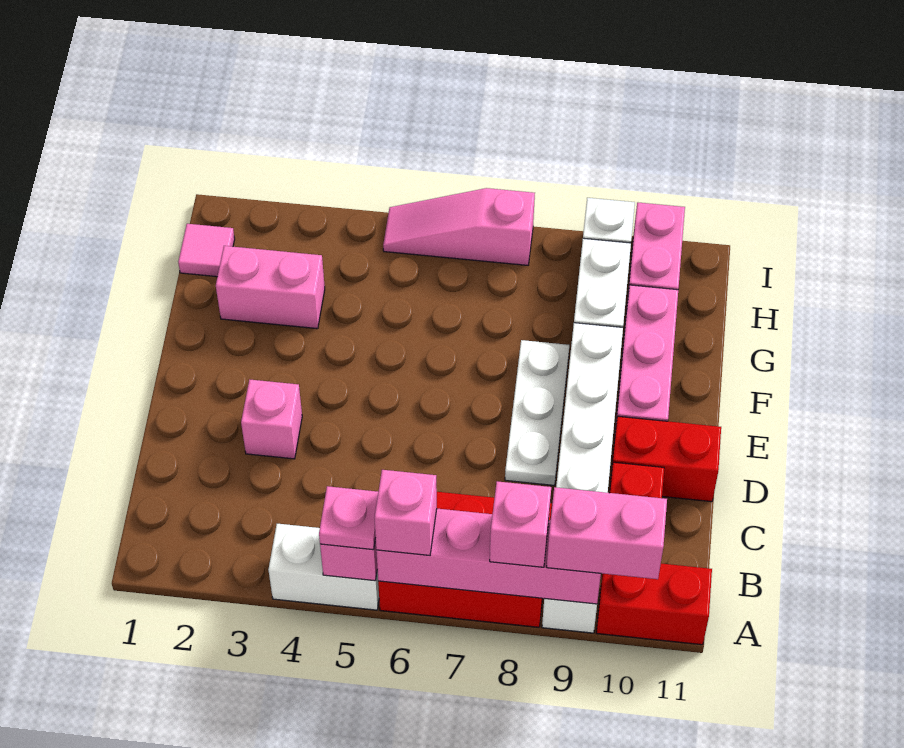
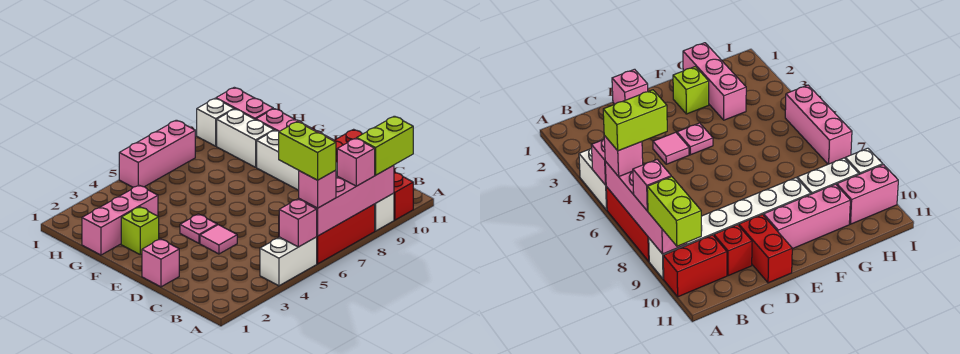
pink 1x1 plate [319,486,378,550] -> pink 1x1 plate moved to [180,214,217,243]
none -> lime 1x2 brick [279,122,336,180]
pink 1x2 brick [547,487,667,579] -> lime 1x2 brick [357,116,413,175]
red 1x2 brick [596,564,712,645] -> red 1x2 brick turned to [394,172,413,220]
pink 1x1 brick [241,379,302,459] -> pink 1x1 brick moved to [142,239,179,287]
white 1x3 plate [505,340,569,485] -> none
none -> lime 1x1 brick [121,207,159,255]
pink 1x2 brick [216,246,325,329] -> pink 1x3 brick [82,185,158,255]
pink 1x1 tile [178,224,235,277] -> pink 1x1 tile moved to [200,225,237,254]
pink 1x3 slope [383,188,535,265] -> pink 1x3 brick [119,120,195,187]

